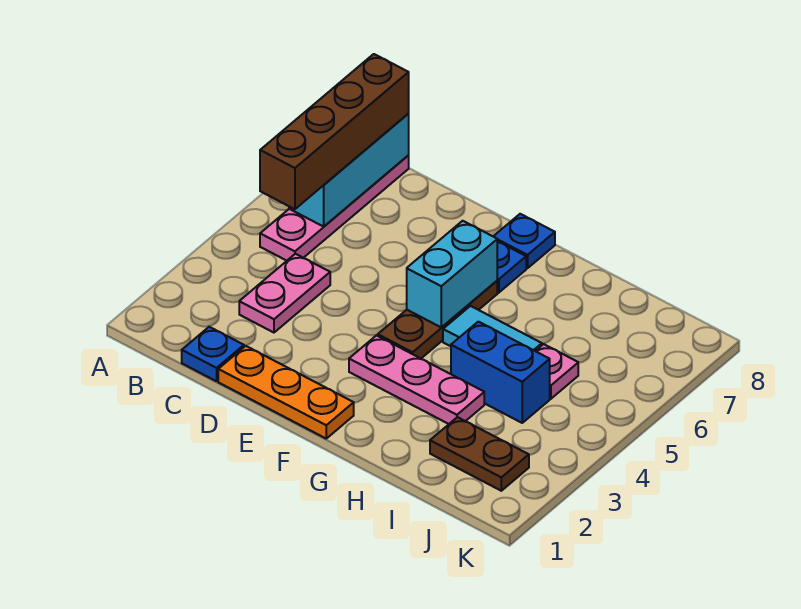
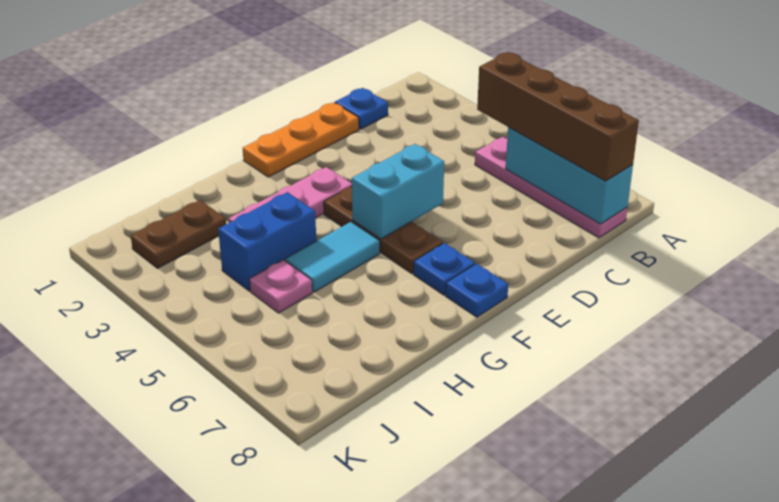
pink 1x2 plate [239,254,330,333] -> none
cyan 1x2 brick [407,221,497,328] -> cyan 1x2 brick turned to [352,144,444,239]

